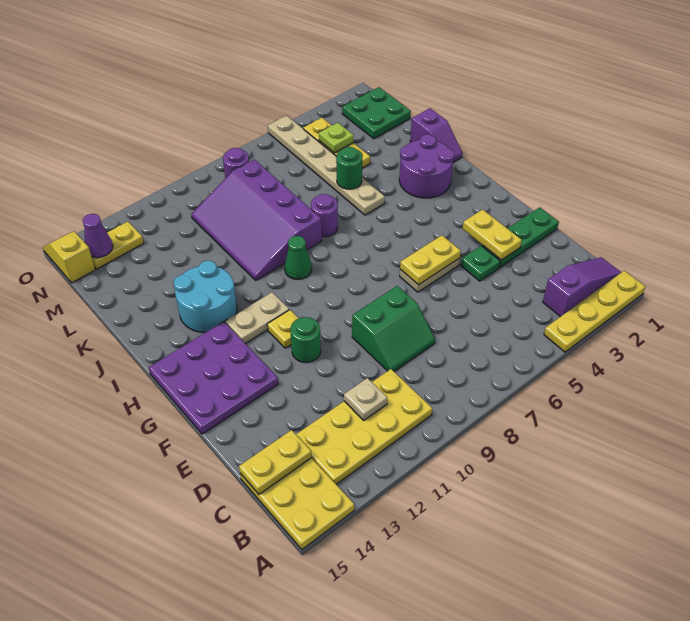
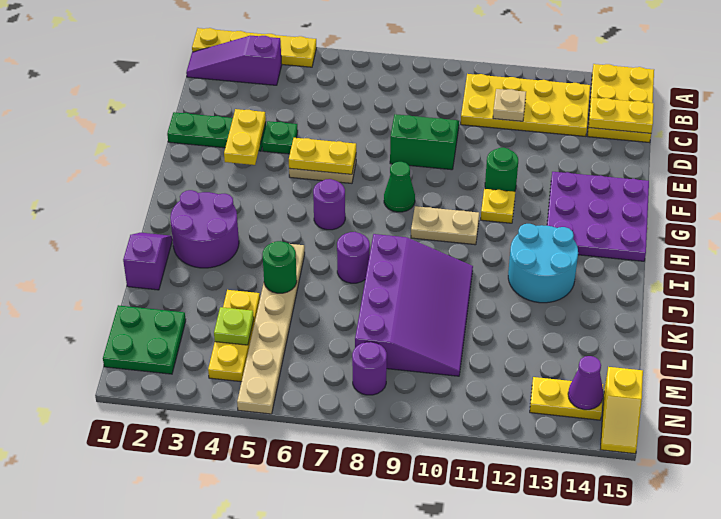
none -> purple 1x1 round brick [313,179,345,230]
tan 1x2 plate [225,292,289,344] -> tan 1x2 plate moved to [411,206,479,245]
green 1x1 cone [285,236,312,279] -> green 1x1 cone moved to [384,162,415,212]

